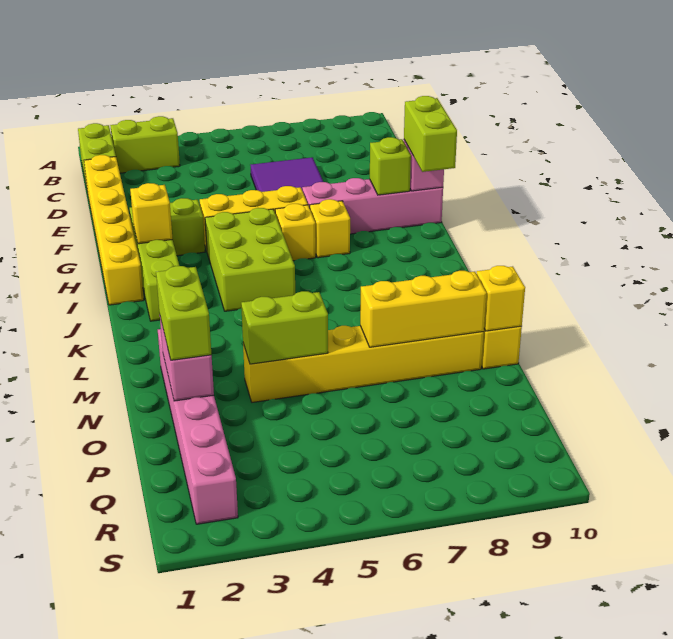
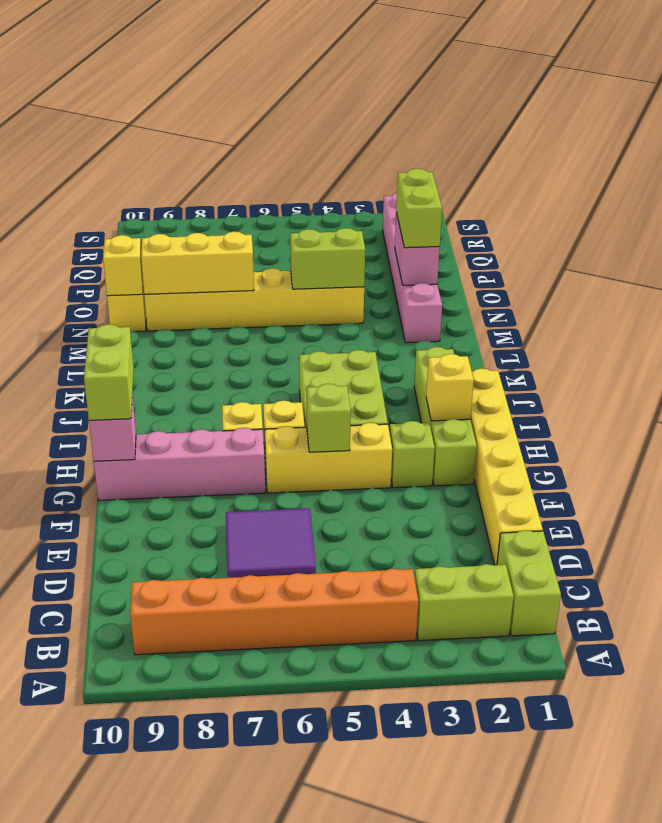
none -> orange 1x6 brick [130,569,418,655]
lime 1x1 brick [370,137,411,195] -> lime 1x1 brick moved to [307,384,351,452]

